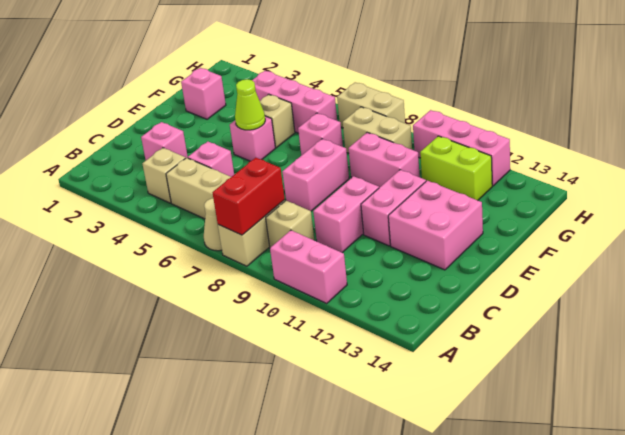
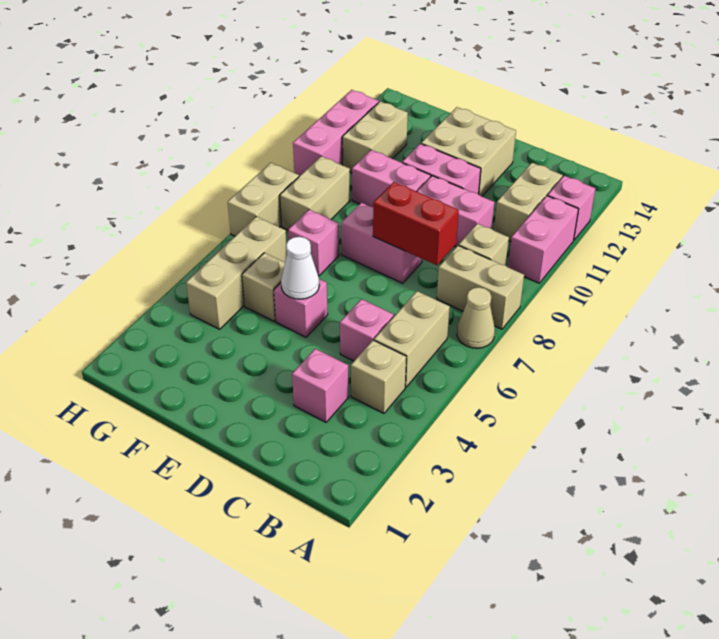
red 1x2 brick [213,158,285,235] -> red 1x2 brick moved to [373,182,459,265]
none -> tan 1x2 brick [494,163,563,241]
pink 2x2 brick [388,181,483,270] -> tan 2x2 brick [421,107,516,196]
lime 1x1 cone [235,79,265,130] -> white 1x1 cone [281,237,319,299]
pink 1x1 brick [181,68,226,119] -> pink 1x1 brick moved to [548,176,595,240]
pink 1x2 brick [348,133,420,188] -> pink 1x2 brick turned to [352,150,431,207]
pink 1x3 brick [252,71,337,133] -> tan 1x3 brick [186,217,287,329]
lime 1x2 brick [420,136,492,200] -> tan 1x2 brick [342,101,408,173]

